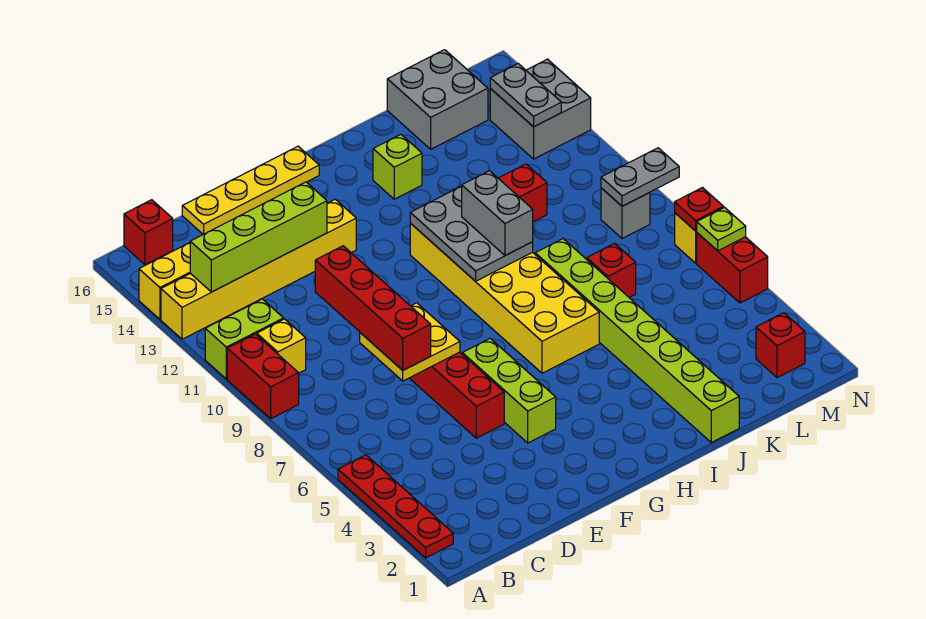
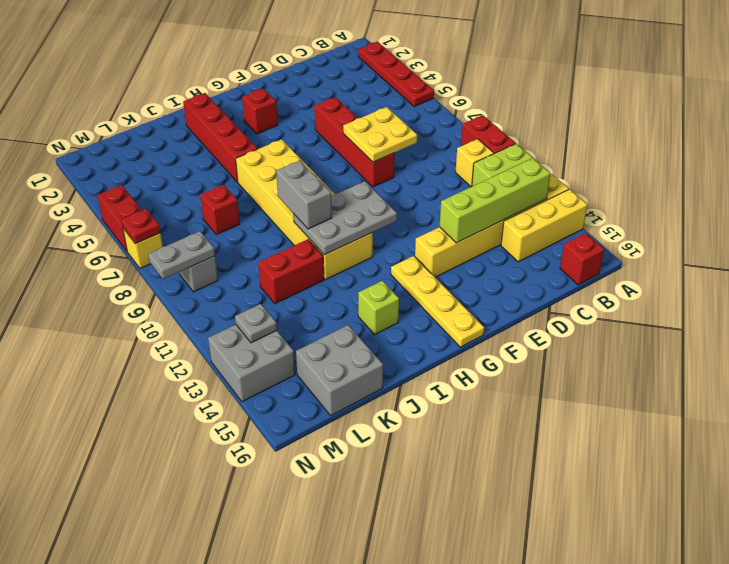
red 1x4 brick [315,246,431,370] -> red 1x4 brick moved to [183,93,258,182]
yellow 1x4 plate [182,146,319,234] -> yellow 1x4 plate turned to [391,256,484,347]
lime 1x3 brick [462,338,556,443] -> none
grey 2x3 plate [410,186,533,281] -> grey 2x3 plate turned to [293,181,397,255]
lime 1x8 brick [535,239,739,443] -> none
red 1x1 brick [756,313,805,378] -> red 1x1 brick moved to [242,88,278,134]
grey 1x2 plate [490,64,561,127] -> grey 1x1 plate [235,304,277,343]
lime 1x1 plate [697,208,746,251] -> none

